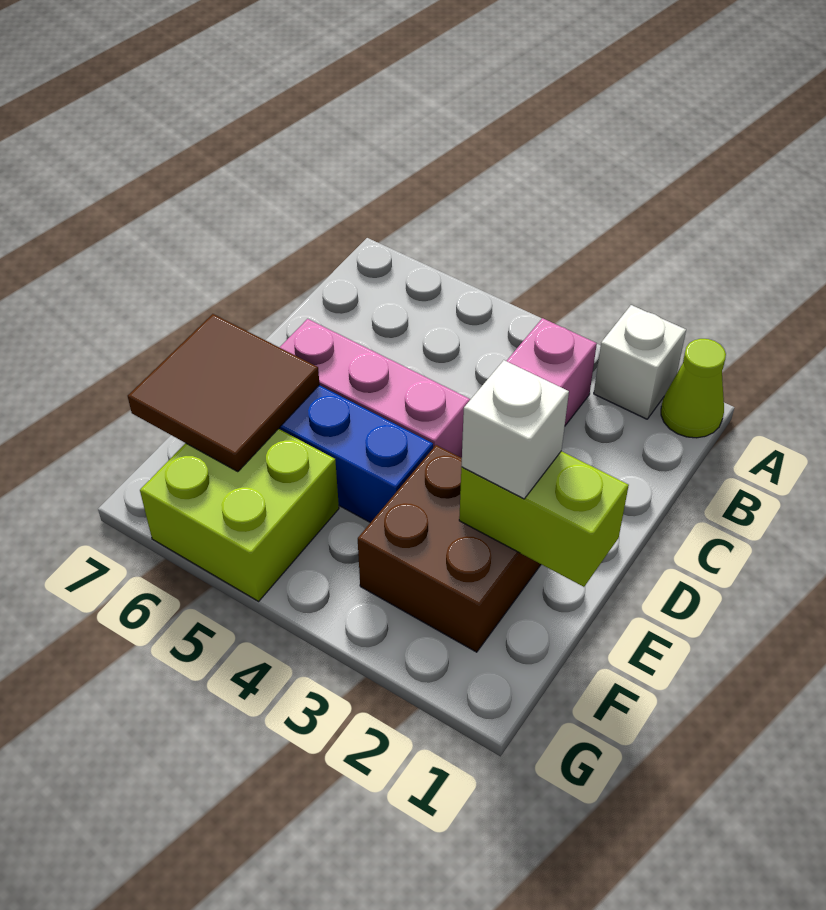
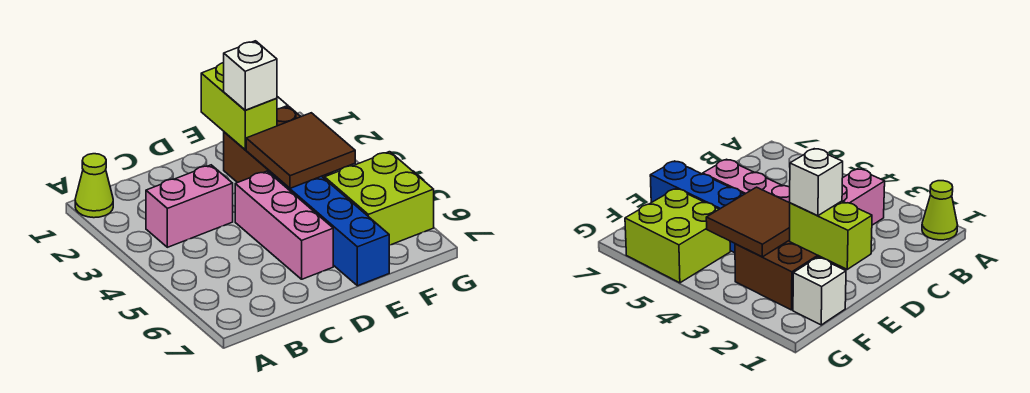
white 1x1 brick [594,305,686,419] -> white 1x1 brick moved to [793,257,846,325]
brown 2x2 tile [128,314,319,472] -> brown 2x2 tile moved to [246,113,355,188]

